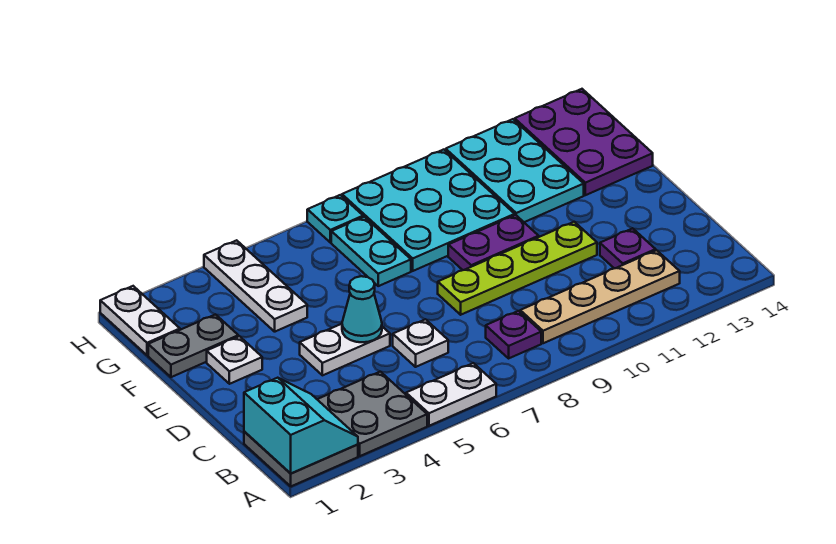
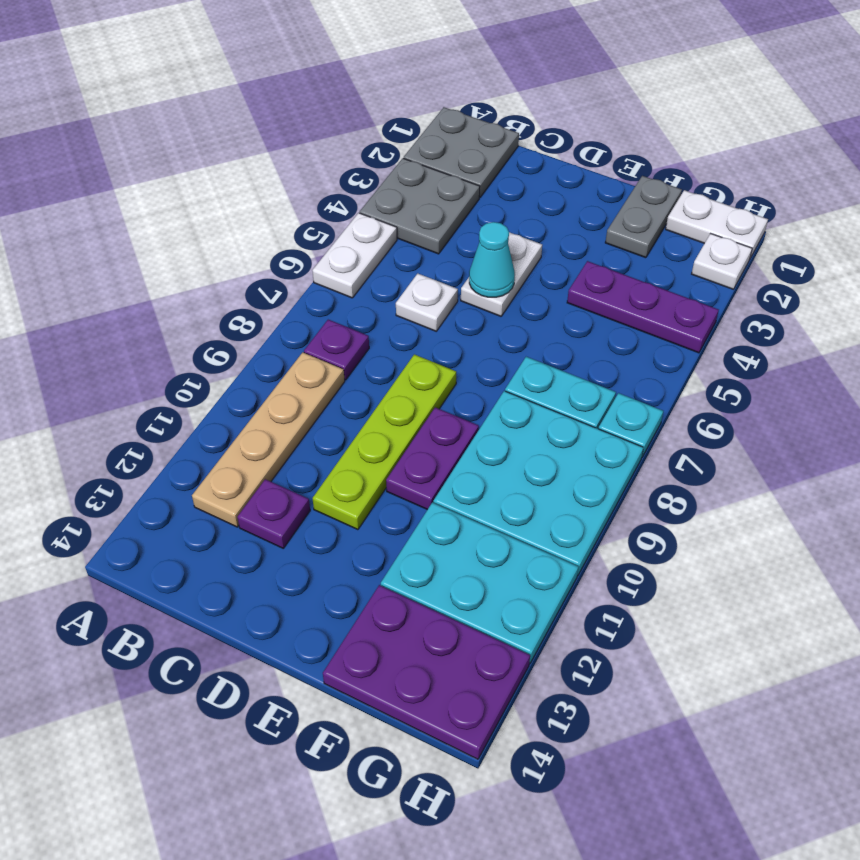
cyan 2x2 slope [244,378,358,474] -> none
white 1x1 plate [207,336,262,384] -> white 1x1 plate moved to [692,234,752,289]
white 1x3 plate [204,240,307,332] -> purple 1x3 plate [567,261,719,353]

